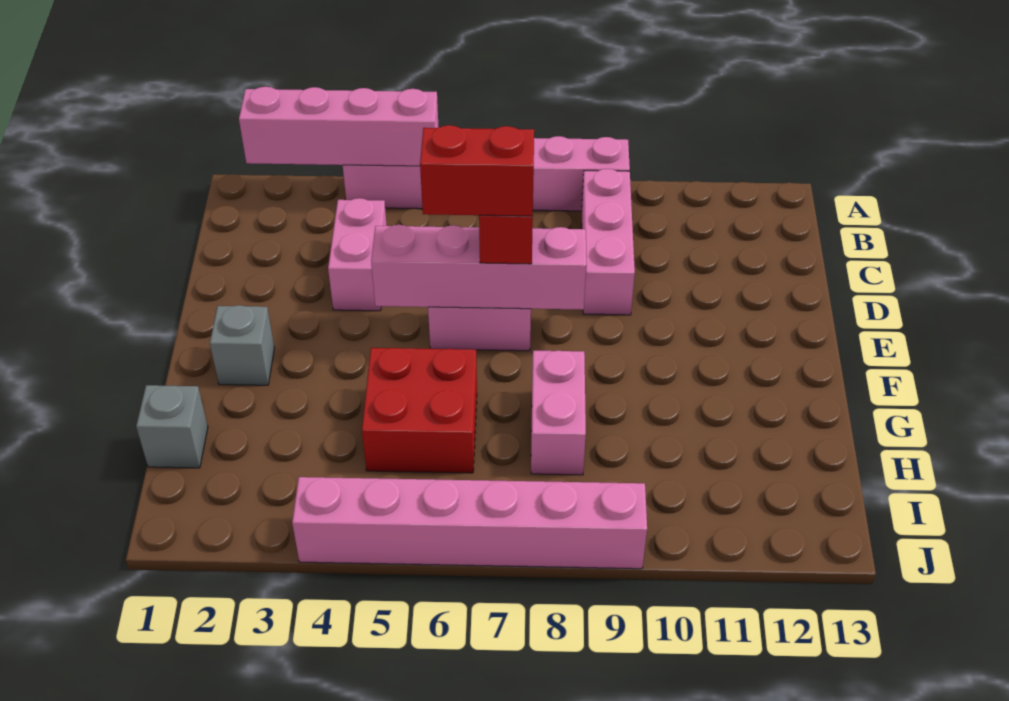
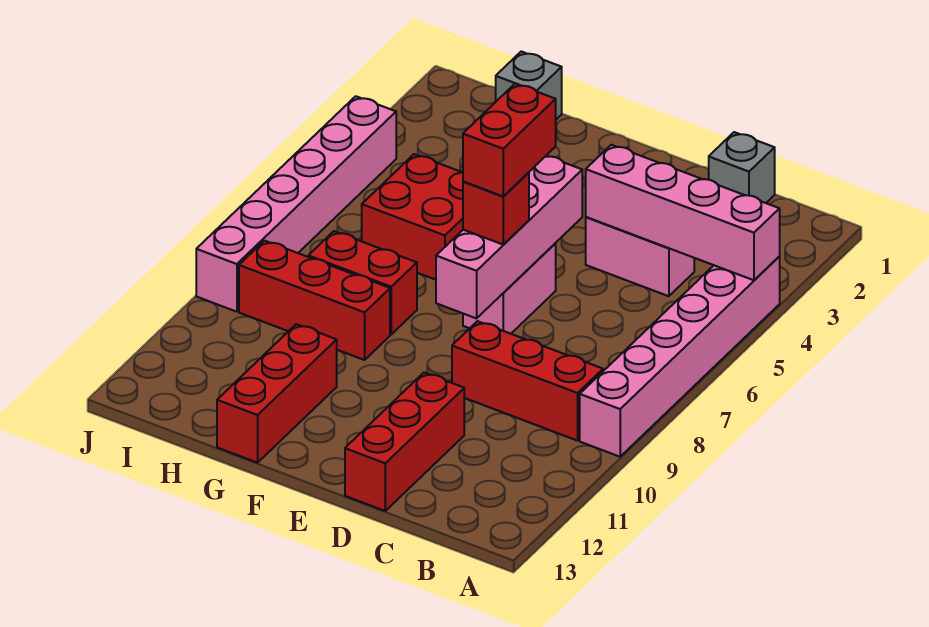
pink 1x4 brick [239,87,439,166] -> pink 1x4 brick turned to [586,145,780,280]
pink 1x3 brick [582,169,635,315] -> red 1x3 brick [452,321,603,441]
none -> red 1x3 brick [345,373,464,511]
grey 1x1 brick [210,305,274,385] -> grey 1x1 brick moved to [709,132,775,203]
pink 1x2 brick [531,351,586,475] -> red 1x2 brick [308,231,417,334]
none -> red 1x3 brick [239,241,390,360]
none -> red 1x3 brick [217,324,337,463]

